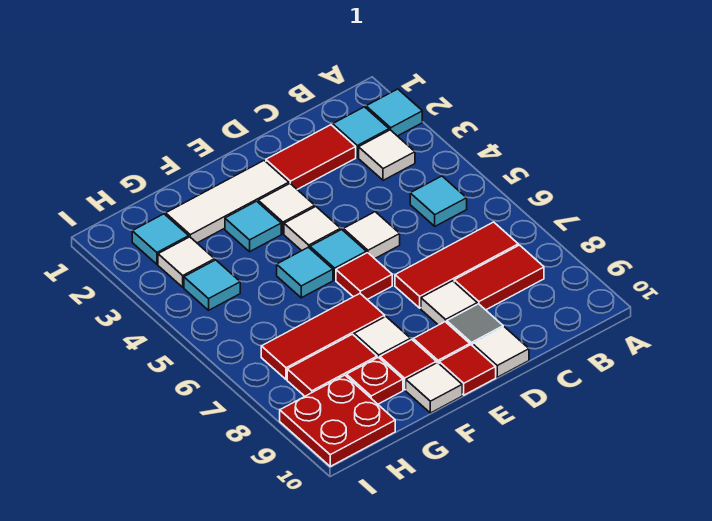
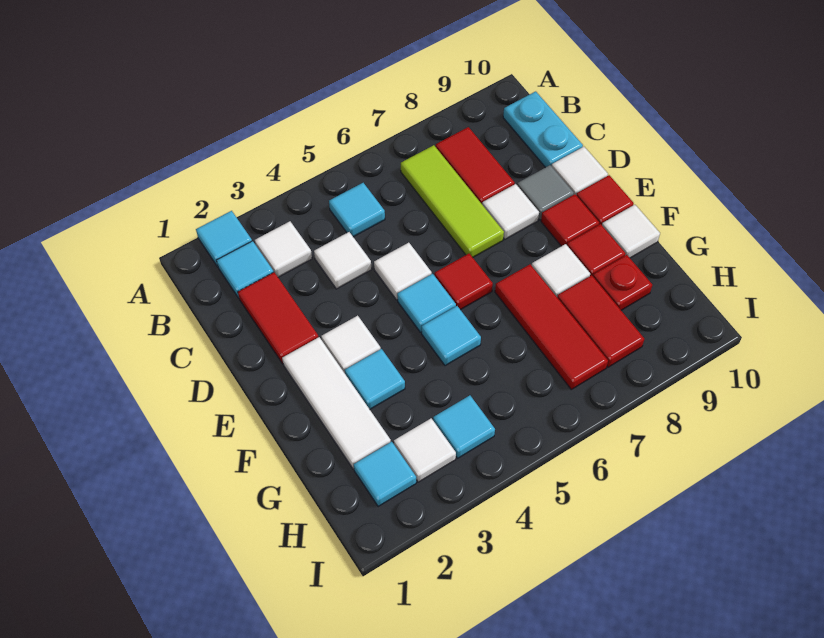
red 1x3 tile [395,222,518,308] -> lime 1x3 tile [401,145,504,257]
none -> cyan 1x2 plate [503,91,583,168]
white 1x1 tile [284,207,341,251] -> white 1x1 tile moved to [314,232,372,289]
red 2x2 plate [280,375,395,466] -> none

